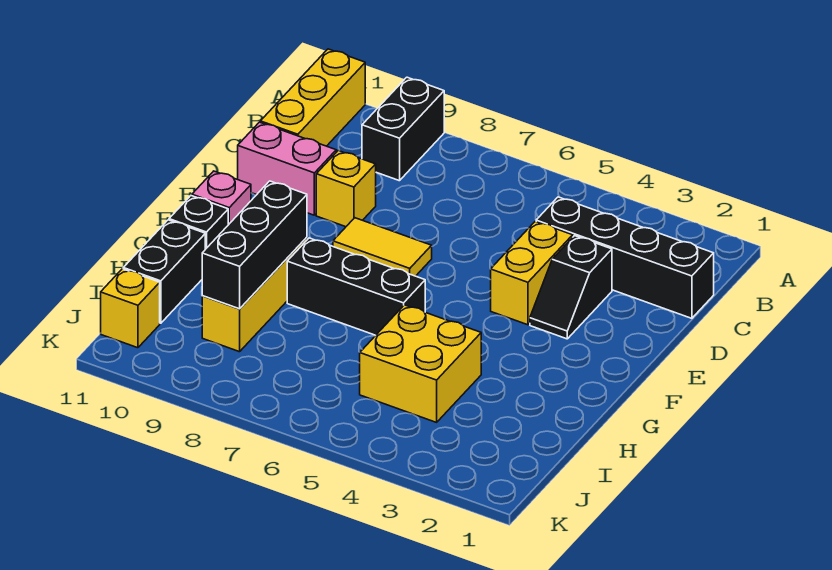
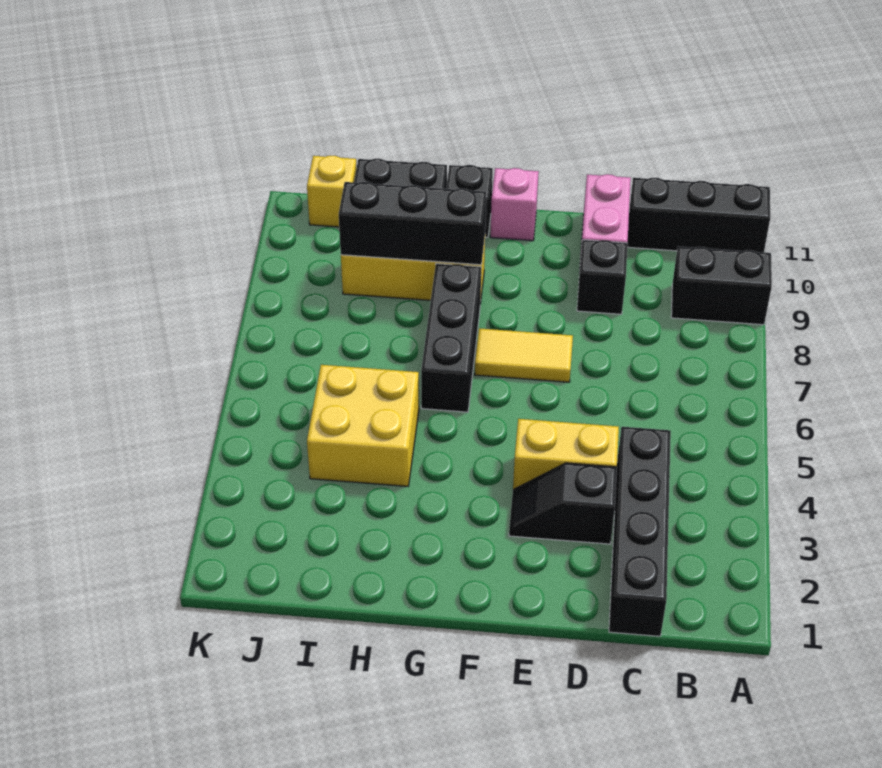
yellow 1x3 brick [260,49,365,146] -> black 1x3 brick [627,178,770,253]
yellow 1x1 brick [316,151,376,227] -> black 1x1 brick [577,240,628,314]
yellow 1x2 tile [333,218,432,276] -> yellow 1x2 tile turned to [475,328,573,382]

